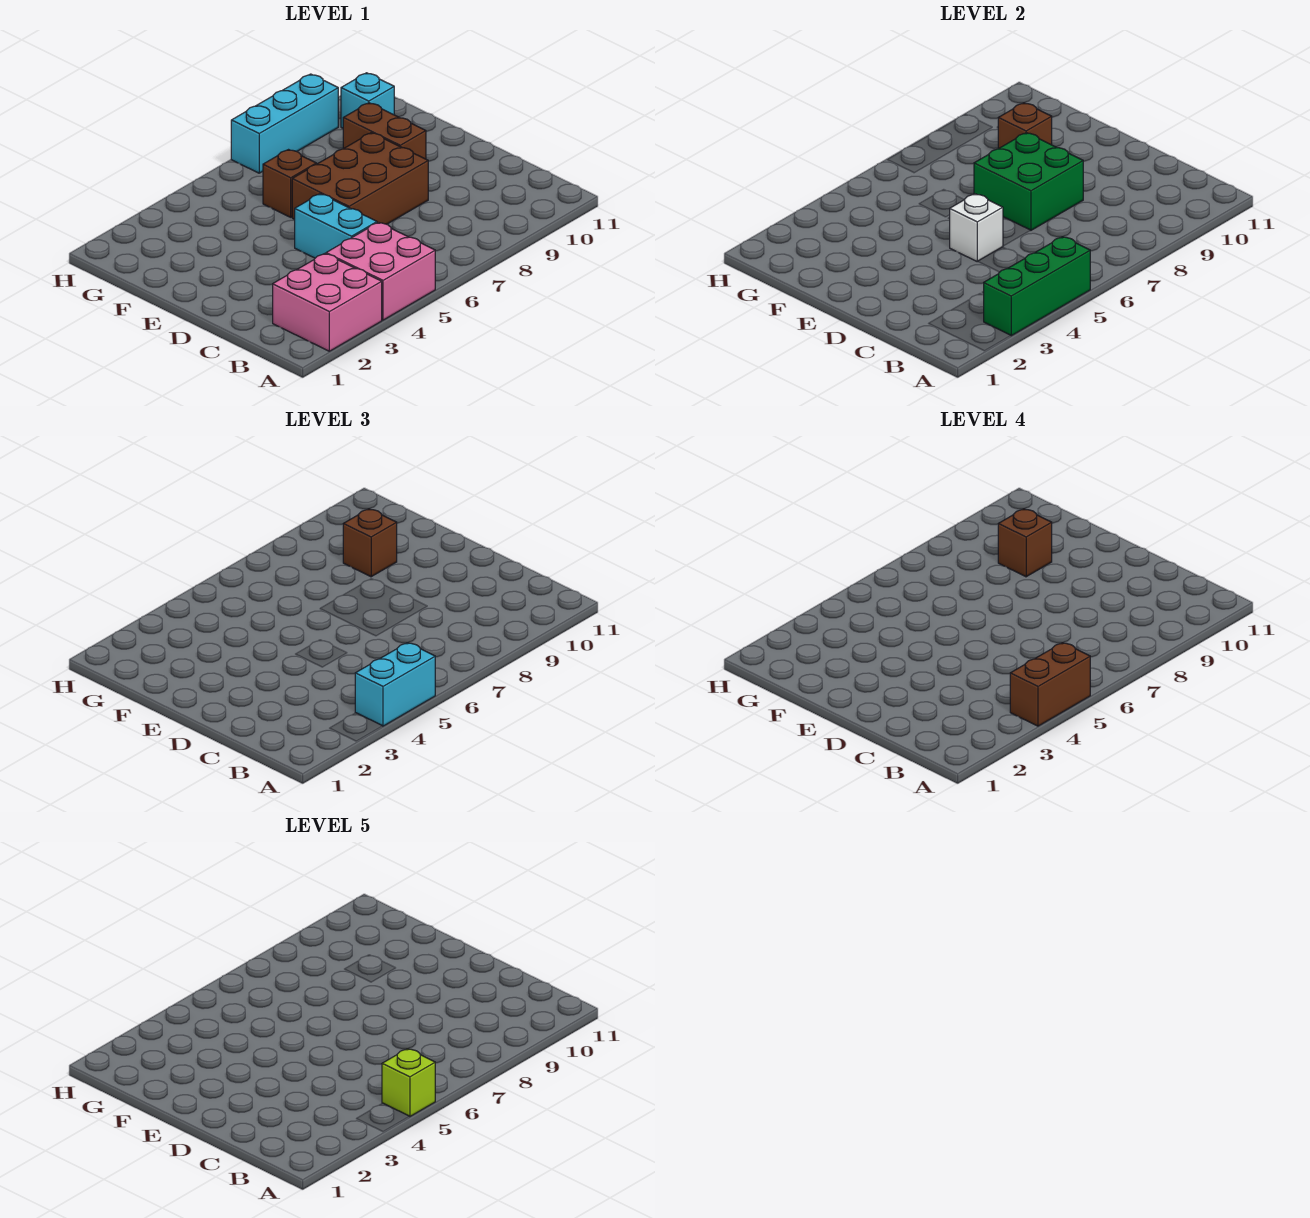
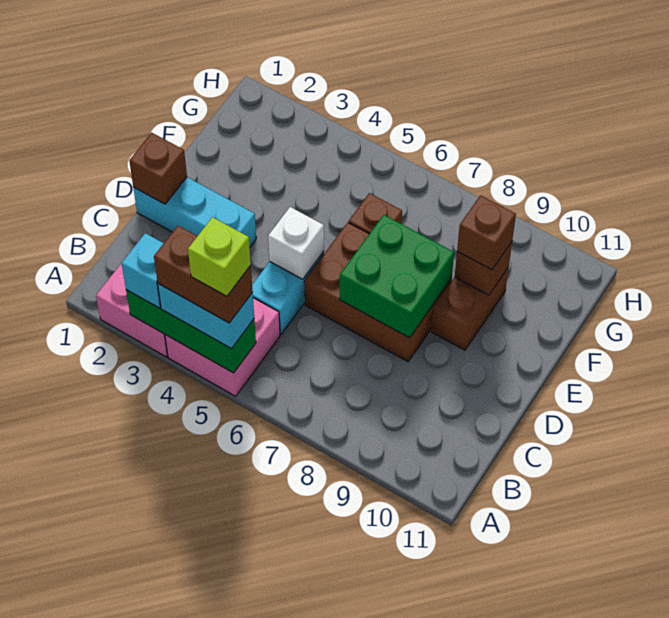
brown 1x1 brick [998,509,1052,577] -> brown 1x1 brick moved to [129,133,187,204]
cyan 1x1 brick [341,73,394,128] -> cyan 1x1 brick moved to [122,233,164,308]
cyan 1x3 brick [231,74,338,173] -> cyan 1x3 brick moved to [133,177,256,247]

